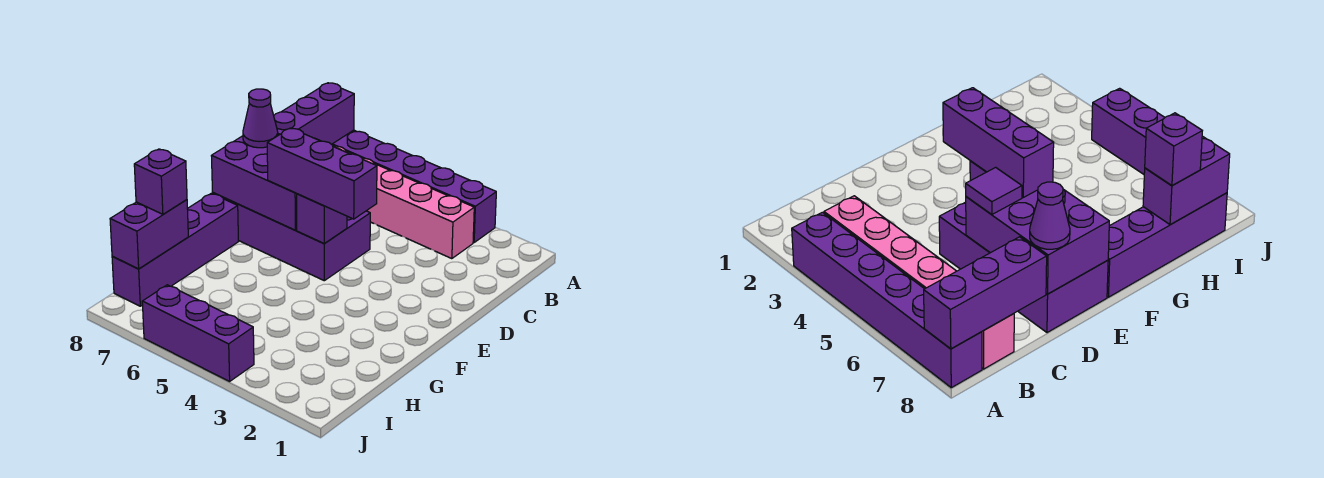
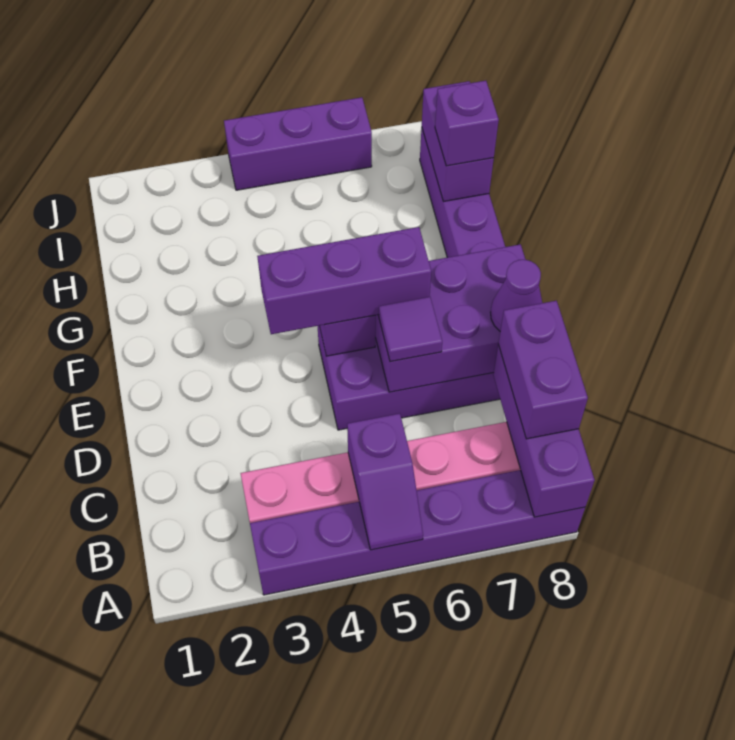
none -> purple 1x2 slope [347,414,423,550]
none -> purple 1x2 brick [498,301,588,439]

